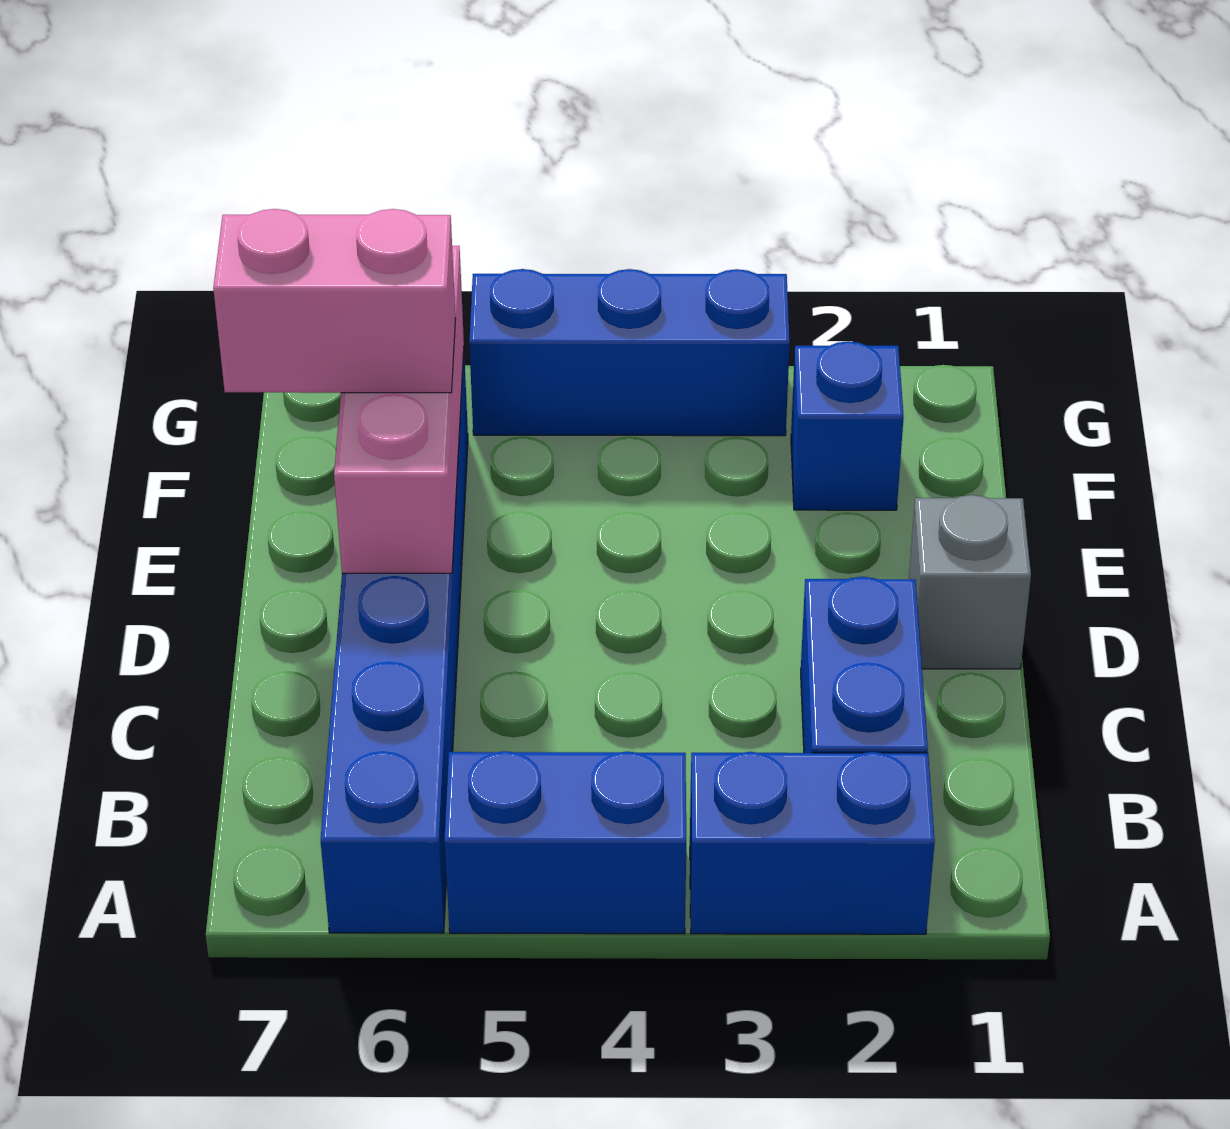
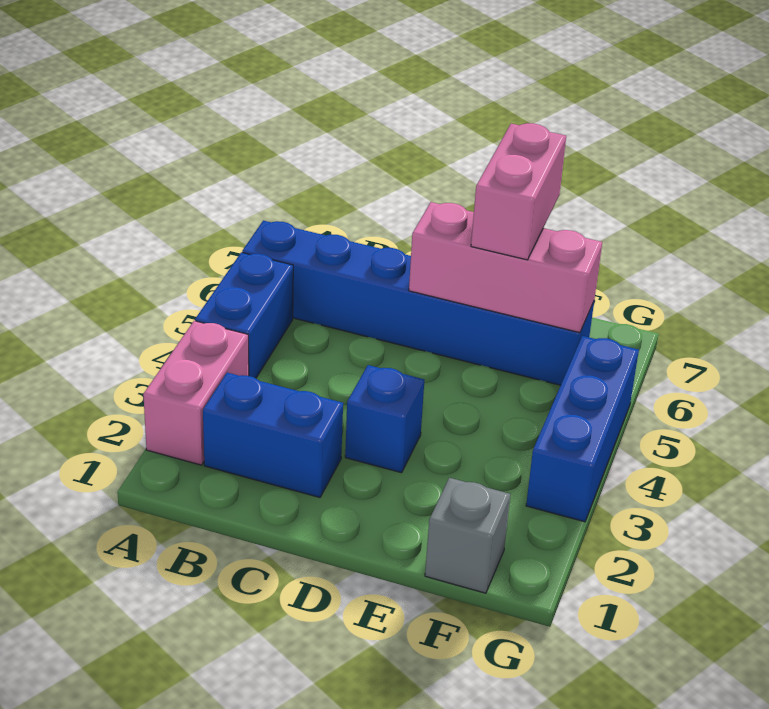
blue 1x2 brick [690,752,935,934] -> pink 1x2 brick [143,321,249,465]
grey 1x1 brick [909,495,1031,669] -> grey 1x1 brick moved to [425,478,510,593]
blue 1x1 brick [791,341,904,510] -> blue 1x1 brick moved to [345,365,424,473]

